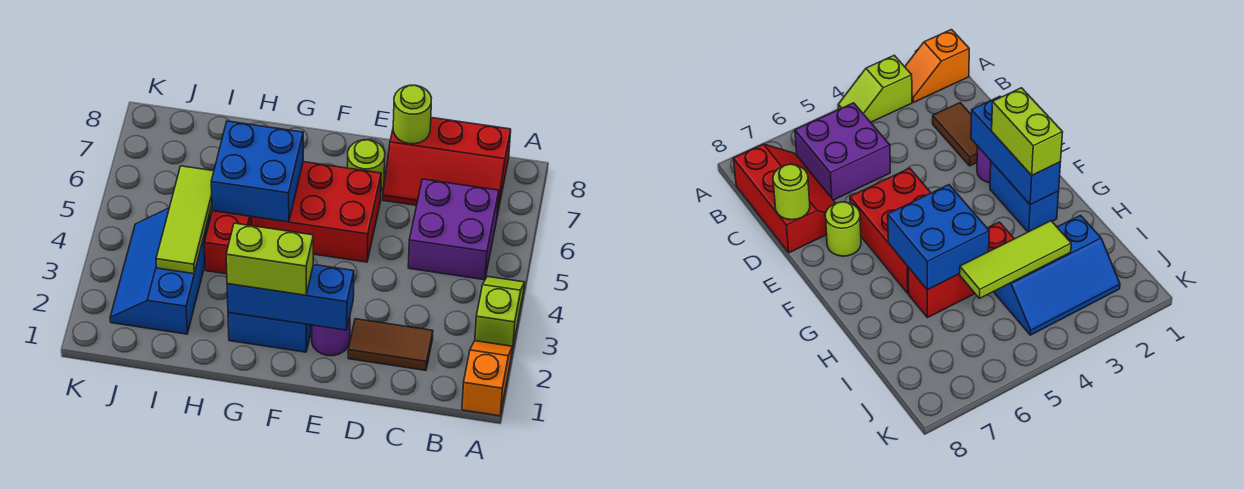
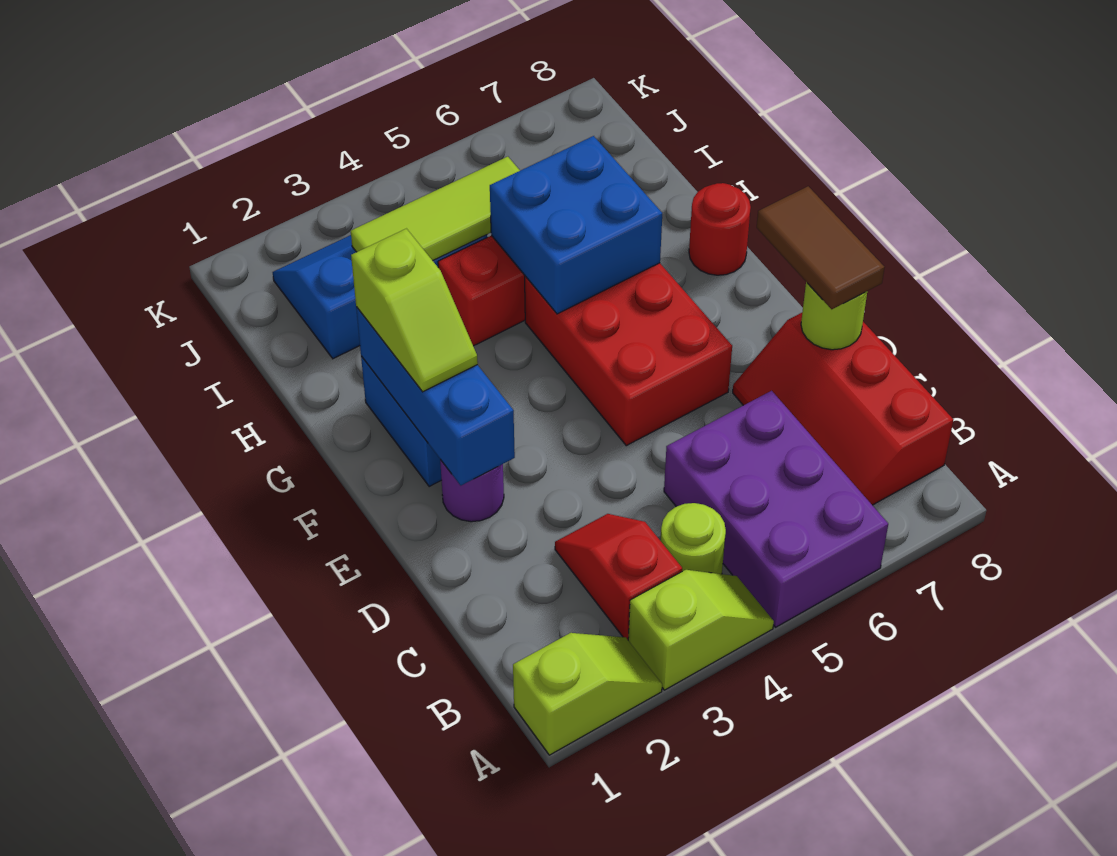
orange 1x2 slope [462,341,513,416] -> lime 1x2 slope [513,633,662,755]
none -> red 1x2 slope [555,514,682,640]
purple 2x2 brick [408,179,499,280] -> purple 2x3 brick [664,391,888,627]
brown 1x2 tile [348,319,433,370] -> brown 1x2 tile moved to [757,186,885,309]
lime 1x1 round brick [347,140,385,191] -> lime 1x1 round brick moved to [660,503,726,574]
lime 1x2 brick [226,223,313,295] -> lime 1x2 slope [351,229,478,392]
none -> red 1x1 round brick [689,183,751,275]

